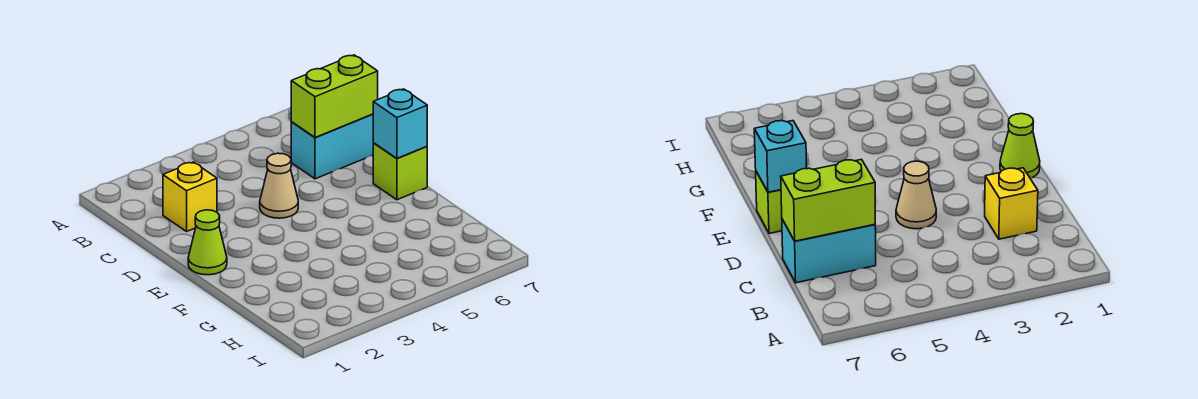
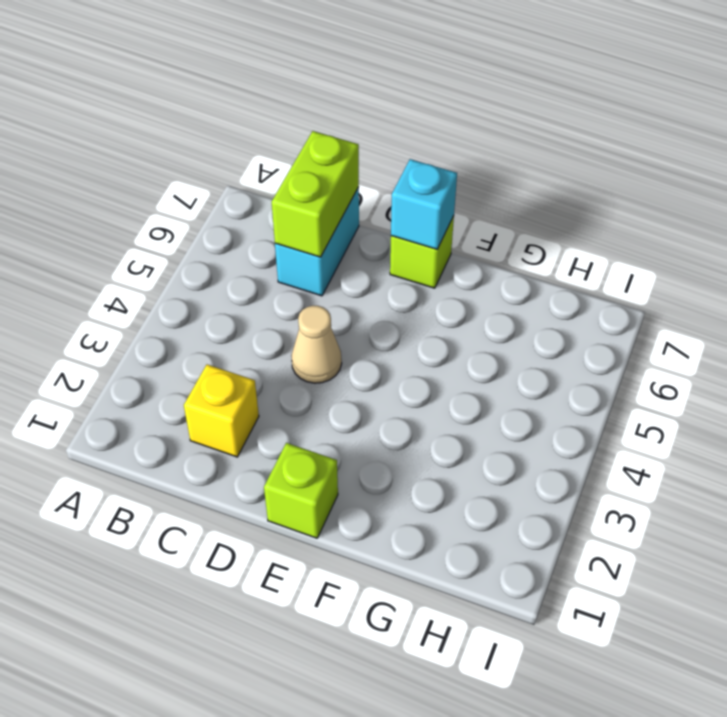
lime 1x1 cone [188,210,227,275] -> lime 1x1 brick [264,443,338,538]

